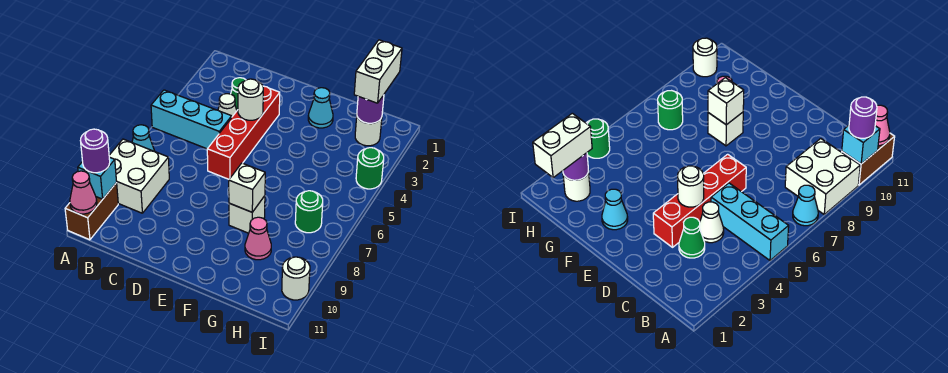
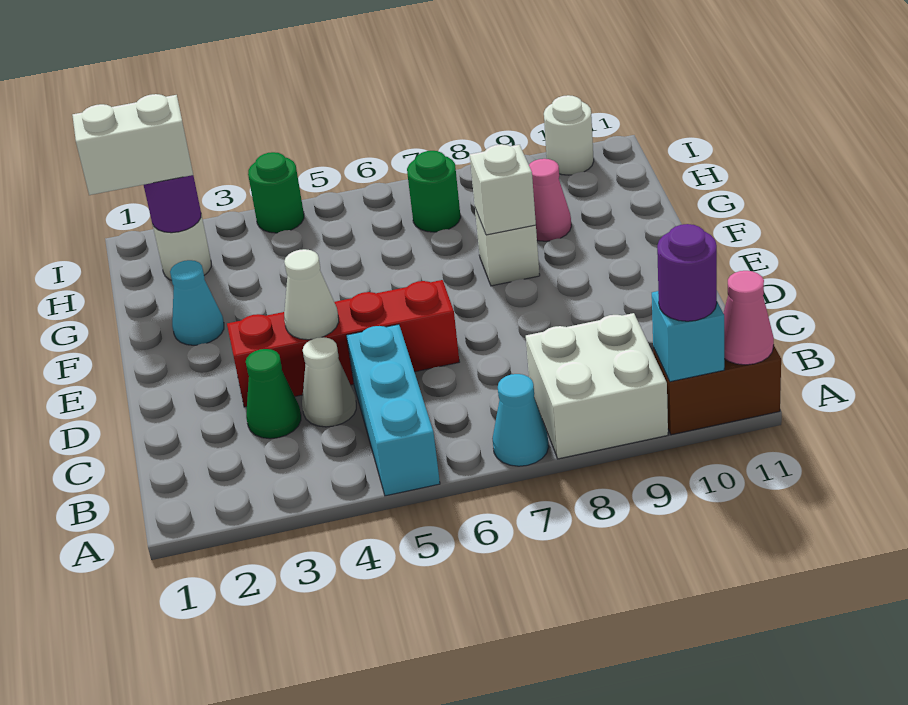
white 1x1 round brick [238,79,263,120] -> white 1x1 cone [284,249,339,340]

